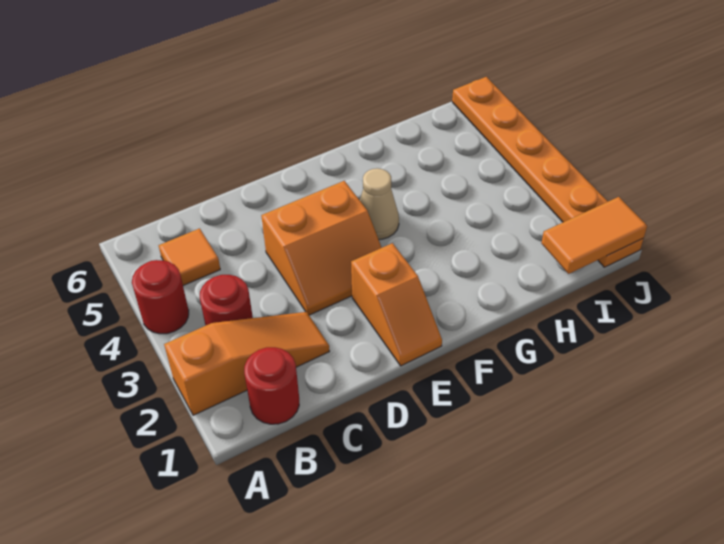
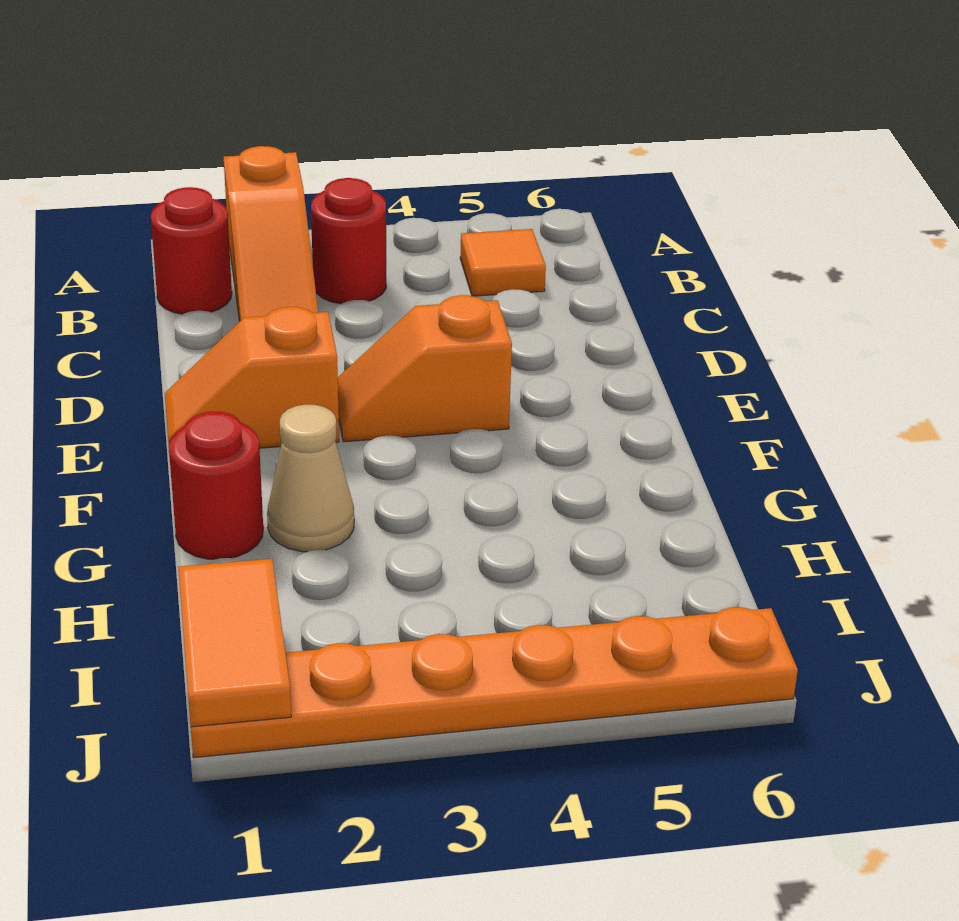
red 1x1 round brick [132,260,189,334] -> red 1x1 round brick moved to [169,411,263,559]
orange 2x2 slope [261,181,382,315] -> orange 1x2 slope [338,295,512,442]
tan 1x1 cone [360,168,399,240] -> tan 1x1 cone moved to [267,404,354,552]

